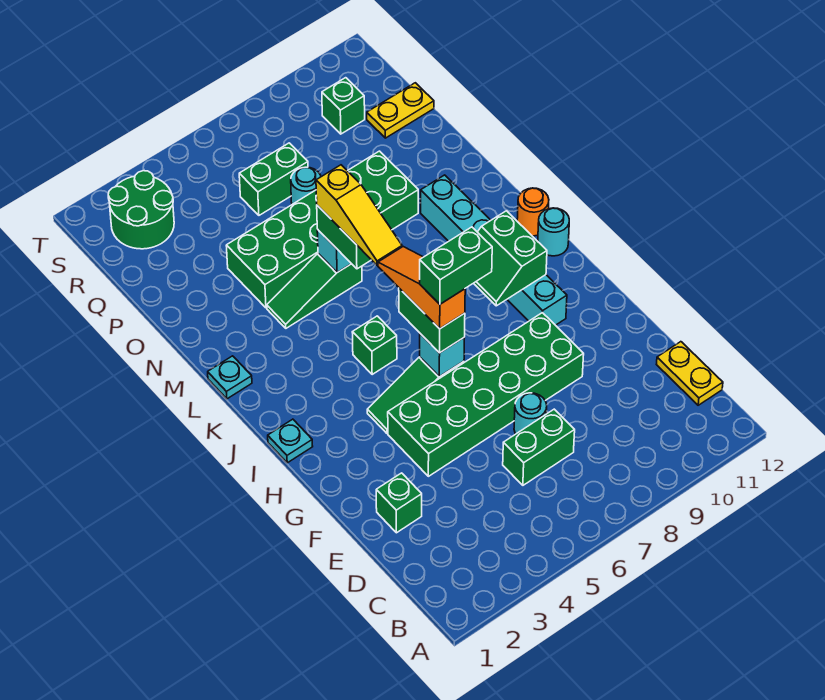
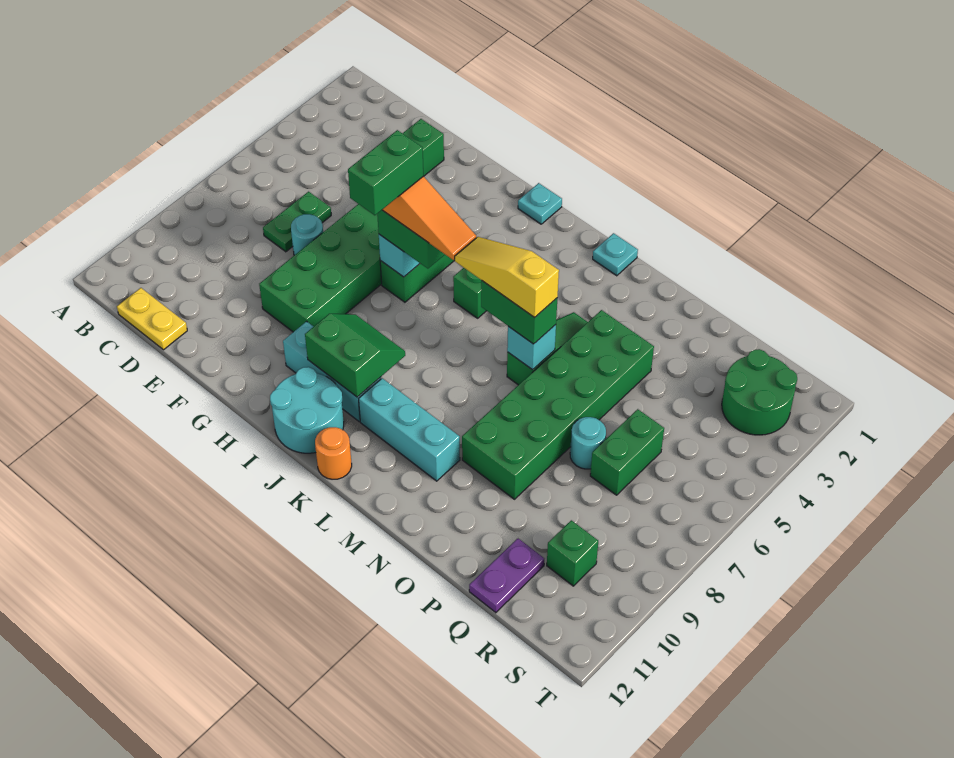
green 1x2 brick [503,409,575,485] -> green 1x2 plate [263,192,331,252]
cyan 1x1 round brick [538,208,569,256] -> cyan 2x2 round brick [270,367,344,453]
yellow 1x2 plate [367,83,434,138] -> purple 1x2 plate [469,539,544,613]

